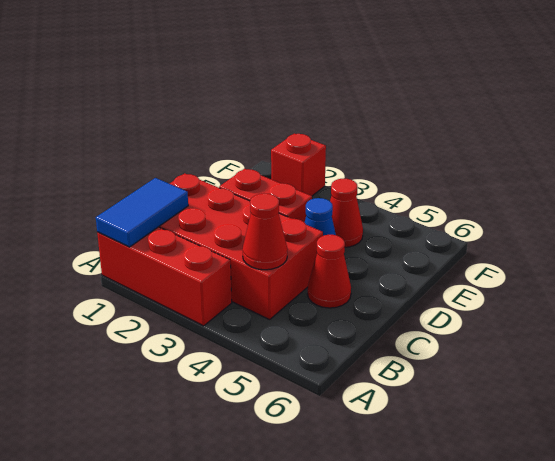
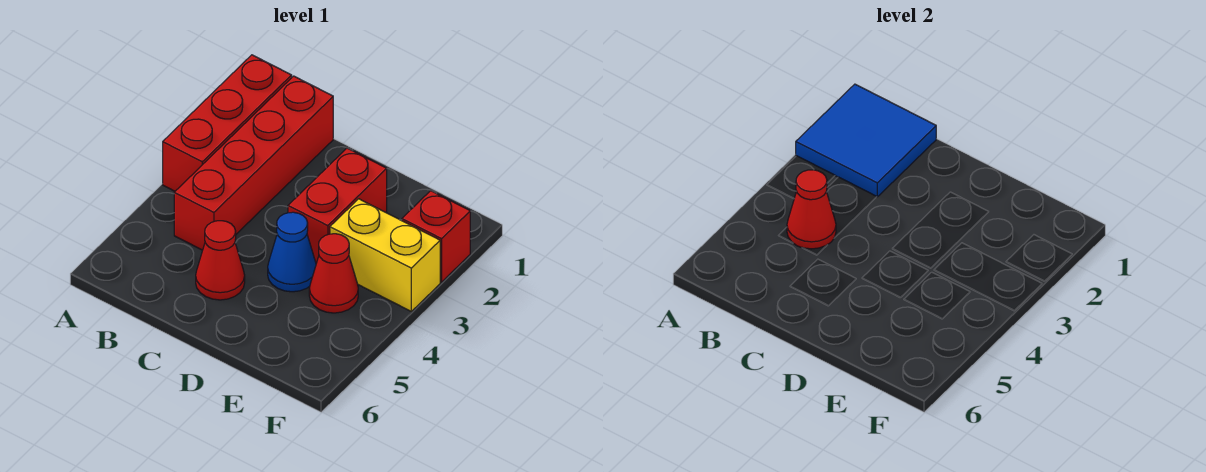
blue 1x2 tile [96,178,188,247] -> blue 2x2 tile [796,84,936,197]
red 2x4 brick [159,173,323,320] -> red 1x4 brick [174,76,333,250]
none -> yellow 1x2 brick [330,199,440,311]

